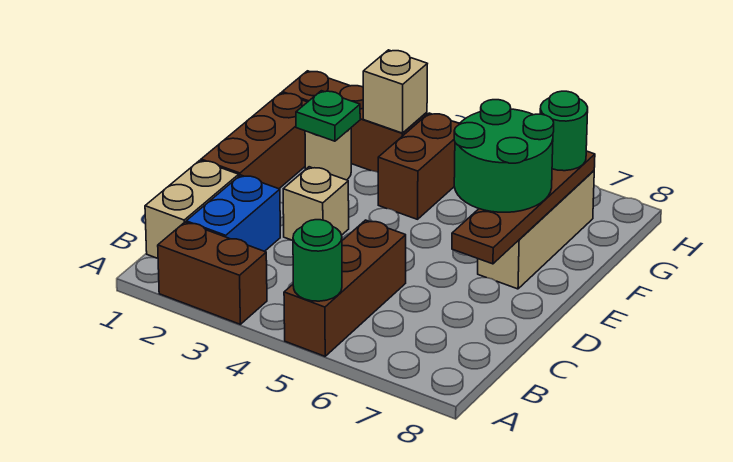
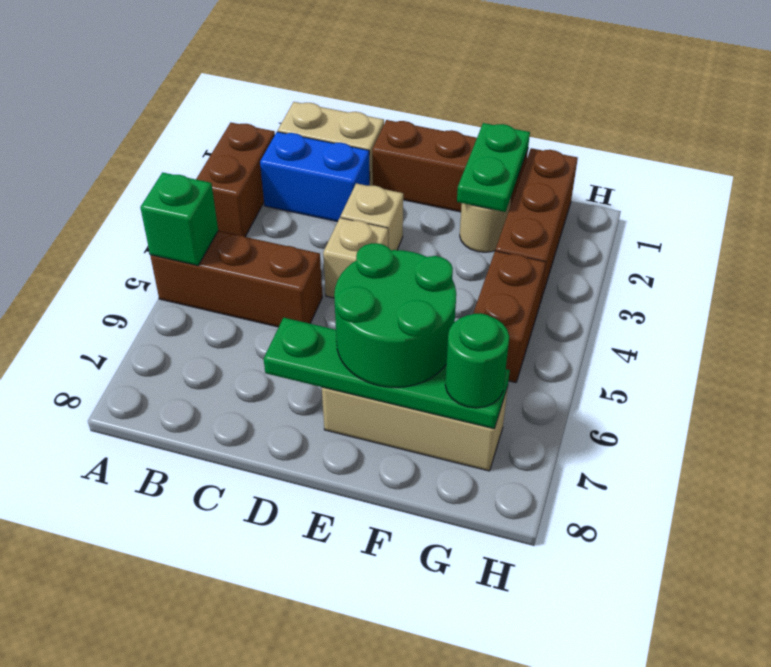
green 1x1 round brick [293,220,342,301] -> green 1x1 brick [140,172,218,266]
brown 1x4 plate [452,151,595,264] -> green 1x4 plate [264,318,510,429]
green 1x1 plate [296,91,360,141] -> green 1x2 plate [457,123,530,212]
brown 1x2 brick [378,113,459,219] -> brown 1x2 brick turned to [473,251,546,383]
tan 1x1 brick [363,50,427,133] -> tan 1x1 brick moved to [323,218,388,298]

